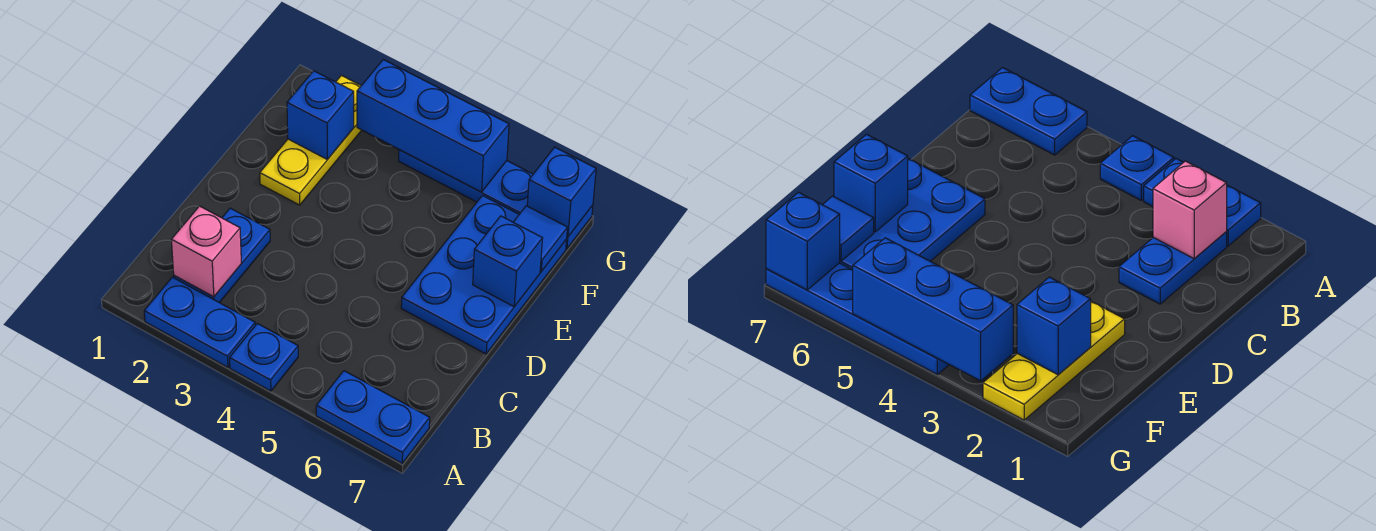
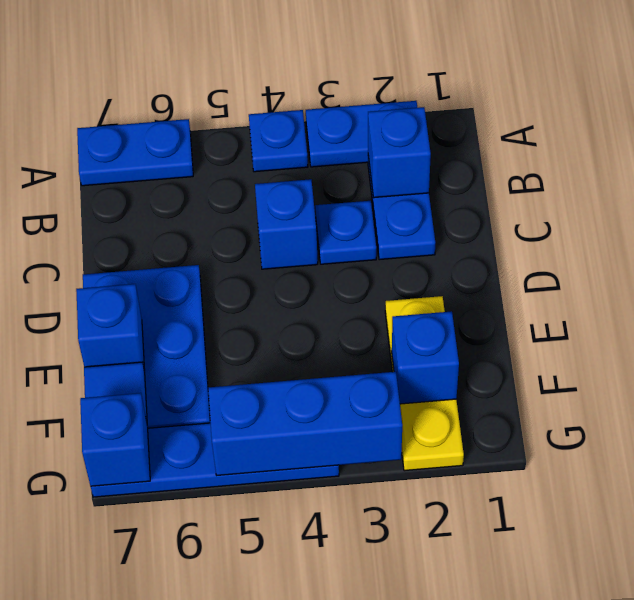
pink 1x1 brick [171,206,241,297] -> blue 1x1 brick [368,107,431,198]
none -> blue 1x1 plate [315,201,376,264]
none -> blue 1x1 brick [255,179,318,269]

